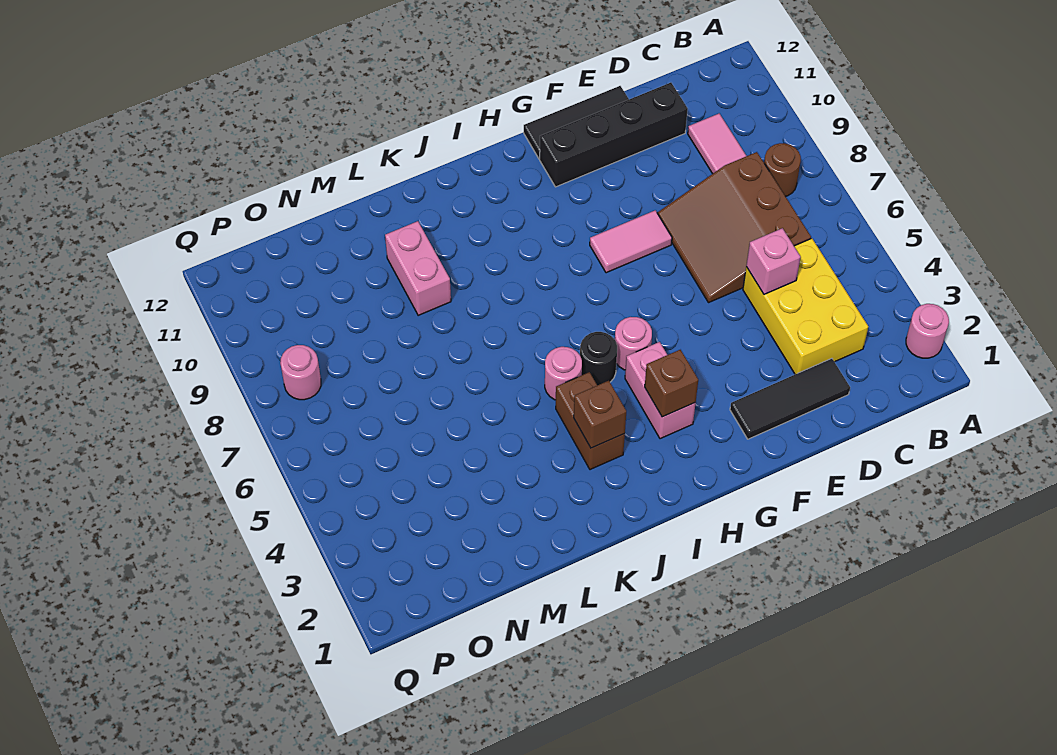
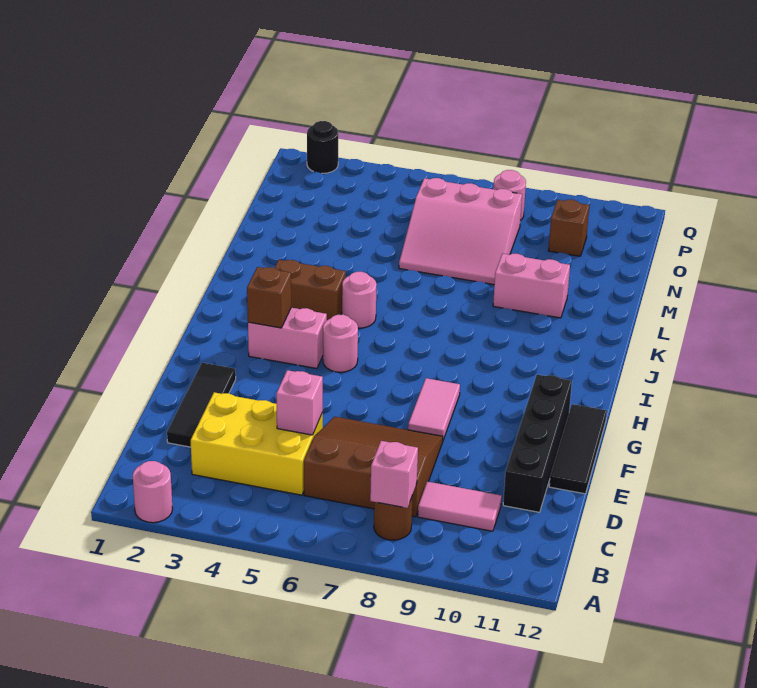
none -> pink 1x1 brick [370,441,418,508]
black 1x1 round brick [580,332,617,385] -> black 1x1 round brick moved to [307,121,338,173]
brown 1x1 brick [574,381,626,448] -> brown 1x1 brick moved to [548,200,589,256]
none -> pink 3x3 slope [399,178,522,285]

